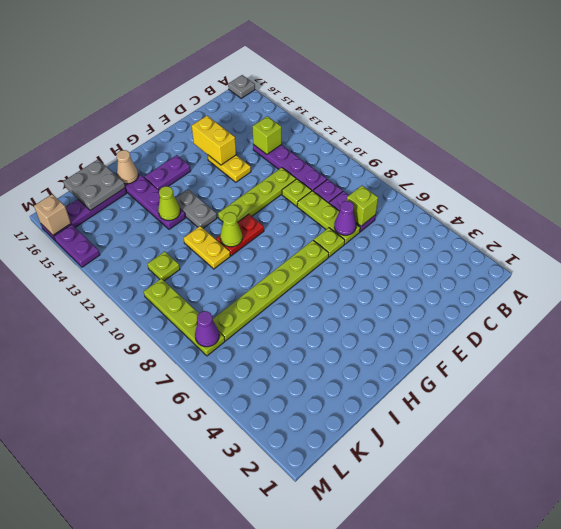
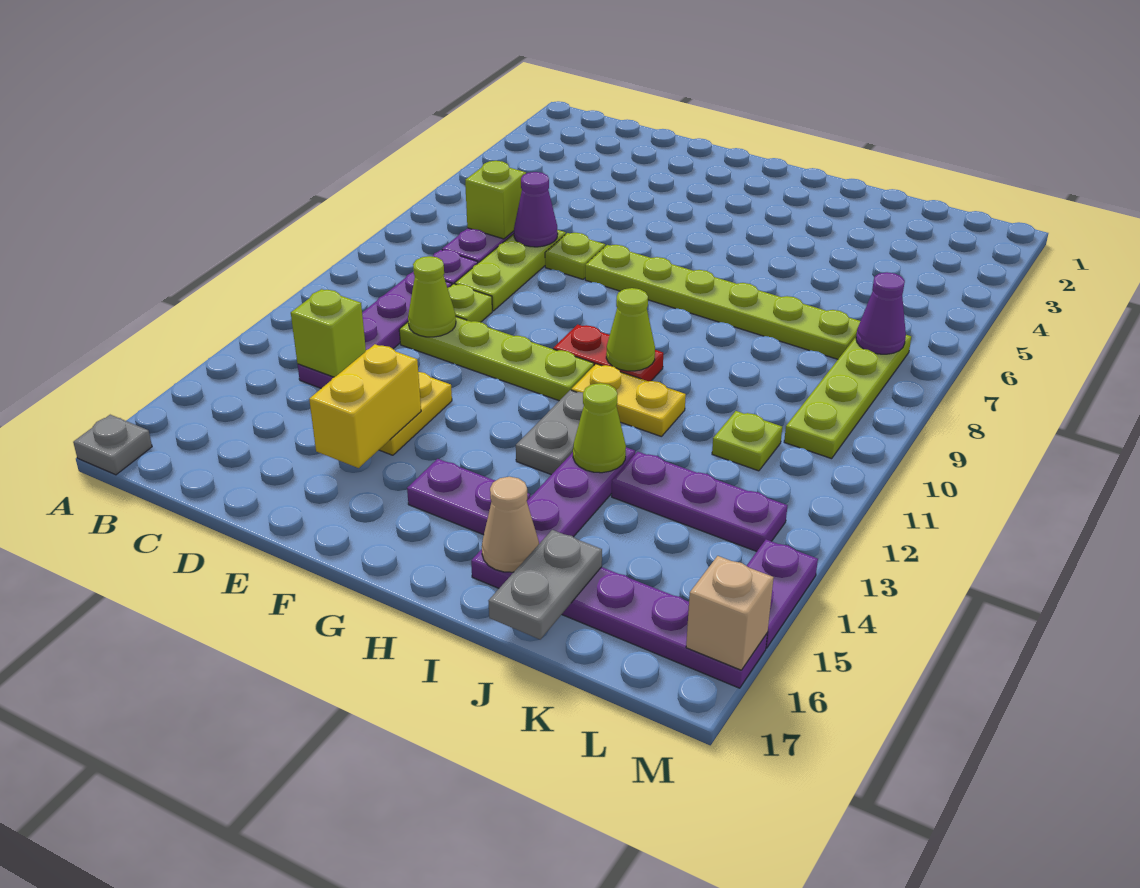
none -> lime 1x1 cone [408,256,456,337]
yellow 1x2 plate [184,226,230,269] -> yellow 1x2 plate turned to [571,364,686,437]
none -> purple 1x3 plate [612,452,788,551]
grey 2x2 plate [63,160,125,210] -> grey 1x2 plate [489,530,602,639]

